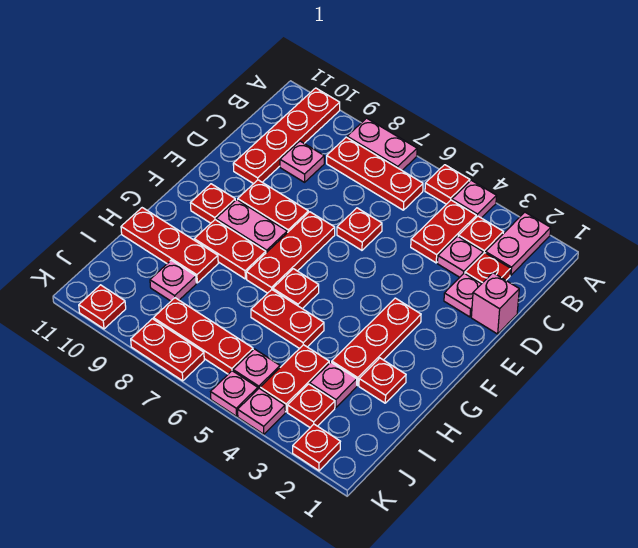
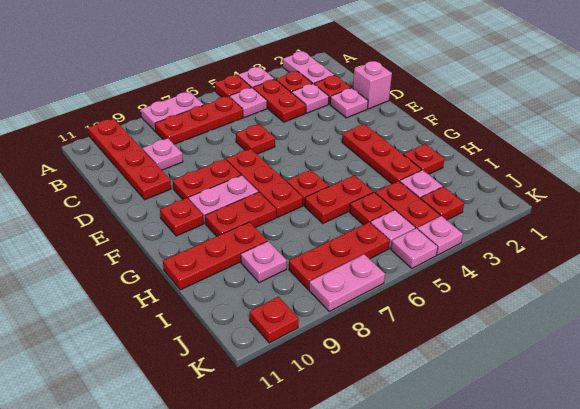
none -> pink 1x1 plate [230,88,267,117]
red 1x1 plate [293,424,340,471] -> red 1x1 plate moved to [350,192,394,225]
red 1x2 plate [131,319,204,381] -> pink 1x2 plate [309,254,385,311]

